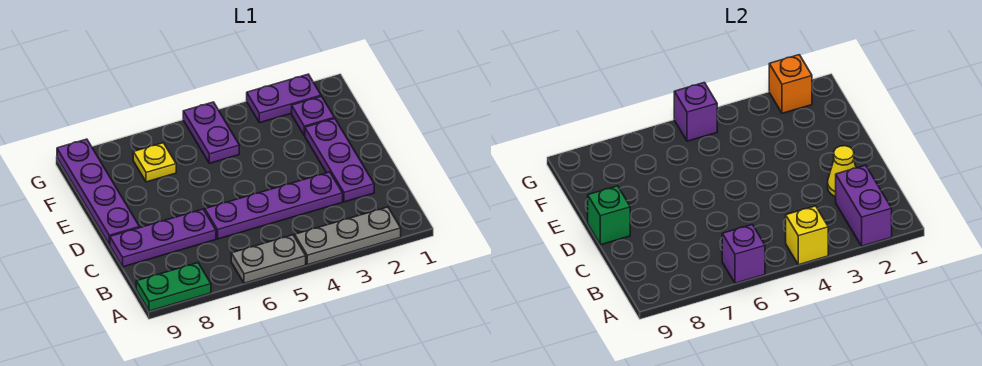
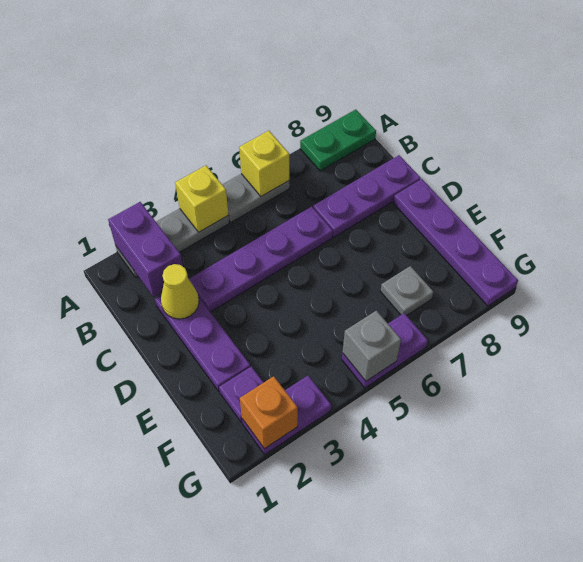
purple 1x1 brick [722,225,765,283] -> yellow 1x1 brick [239,131,289,196]
green 1x1 brick [588,186,630,245] -> none
purple 1x2 plate [183,102,239,163] -> purple 1x2 plate turned to [342,313,428,388]
yellow 1x1 plate [133,143,176,182] -> grey 1x1 plate [380,266,434,315]
purple 1x1 brick [674,83,717,141] -> grey 1x1 brick [343,311,401,381]

